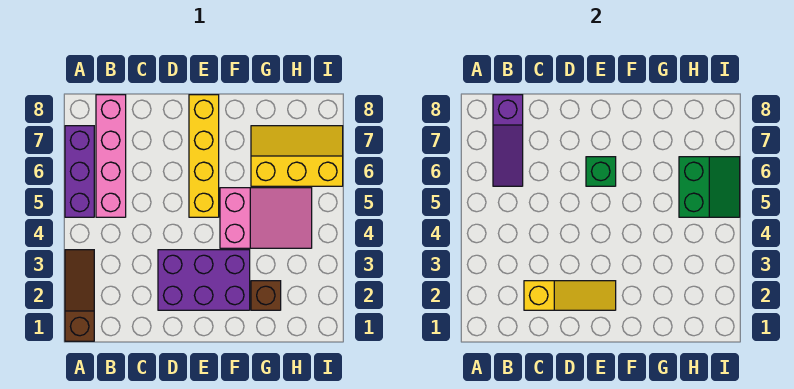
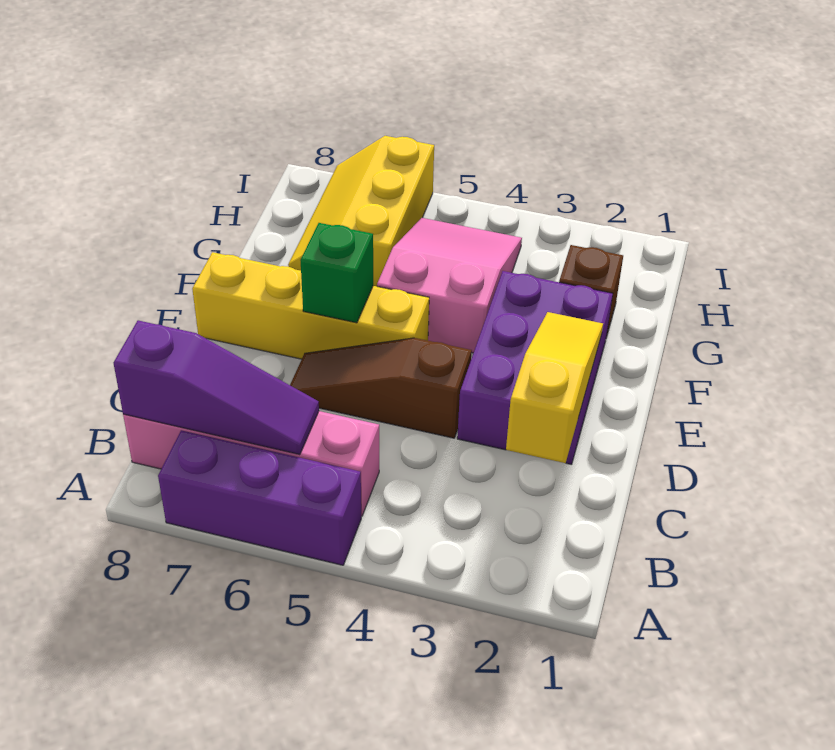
brown 1x3 slope [65,250,94,341] -> brown 1x3 slope moved to [290,338,472,438]
green 2x2 slope [679,157,740,217] -> none

